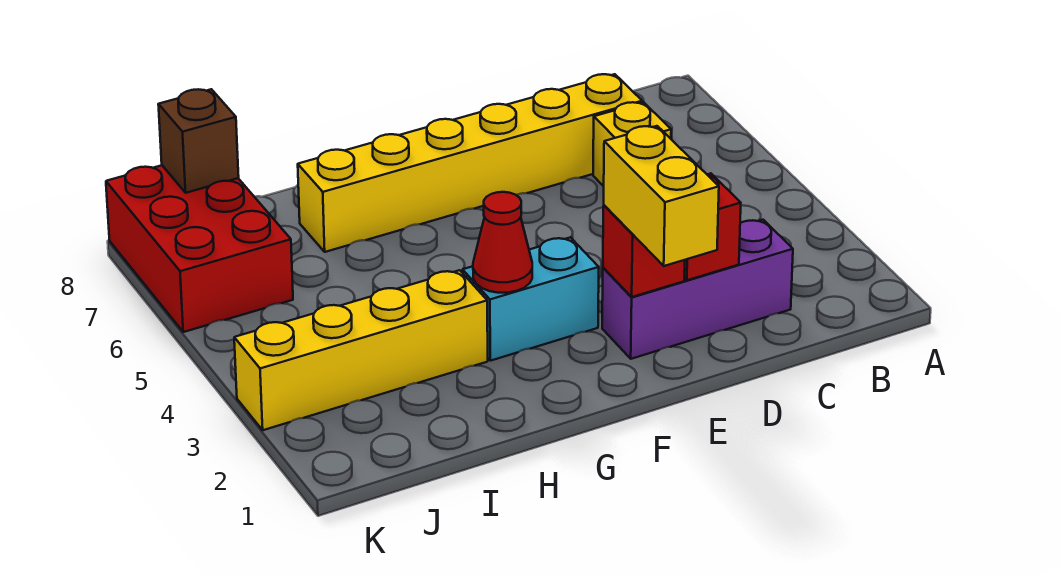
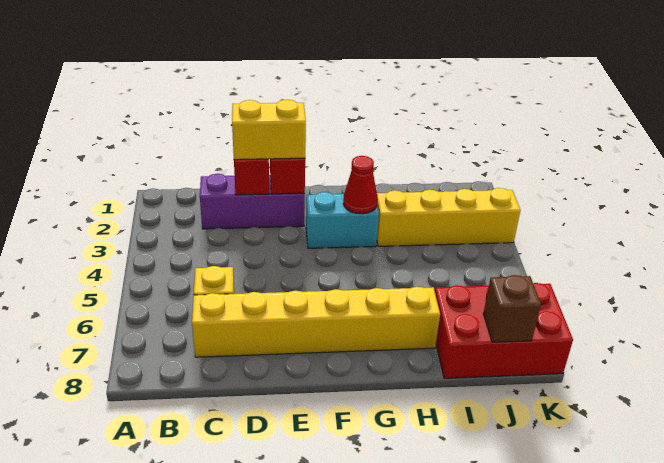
yellow 1x2 brick [604,126,719,266] -> yellow 1x2 brick turned to [232,100,306,160]
red 2x3 brick [106,165,293,332] -> red 2x3 brick turned to [435,283,573,378]

